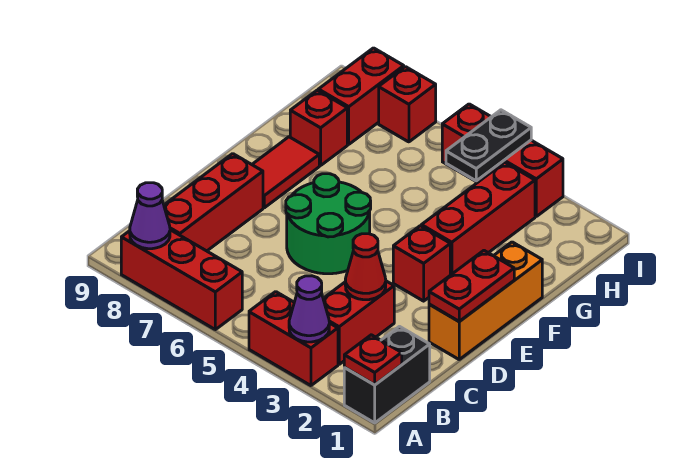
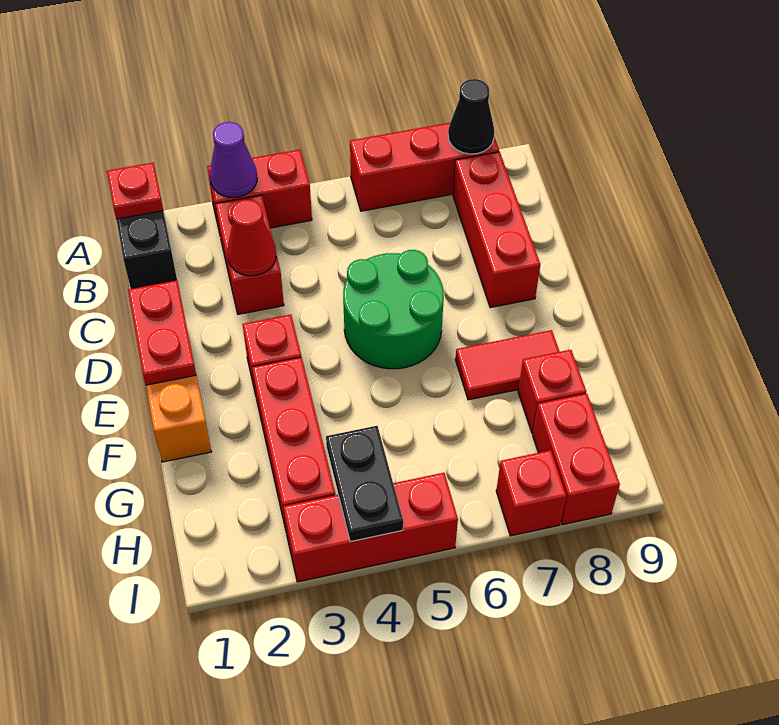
purple 1x1 cone [130,183,170,249] -> black 1x1 cone [448,79,494,154]
red 1x2 tile [252,137,319,208] -> red 1x2 tile turned to [455,330,560,400]

